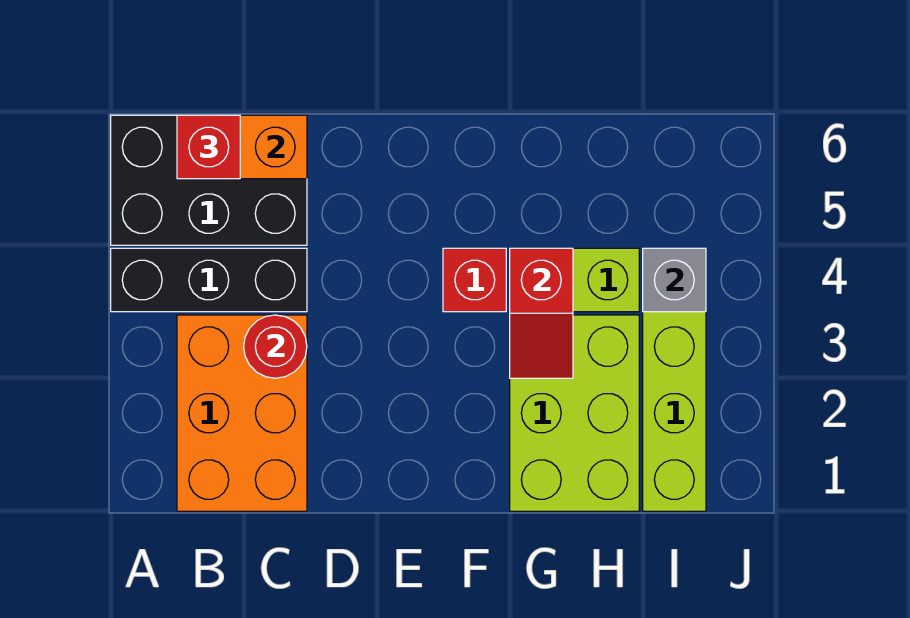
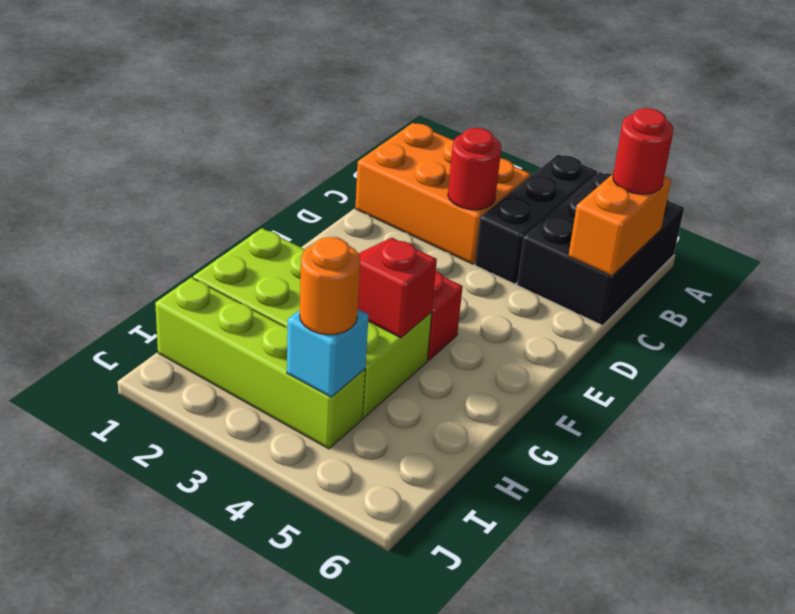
red 1x1 brick [177,115,240,179] -> red 1x1 round brick [613,108,673,194]
grey 1x1 brick [643,248,706,312] -> cyan 1x1 brick [287,309,369,397]
none -> orange 1x1 round brick [300,237,360,335]

